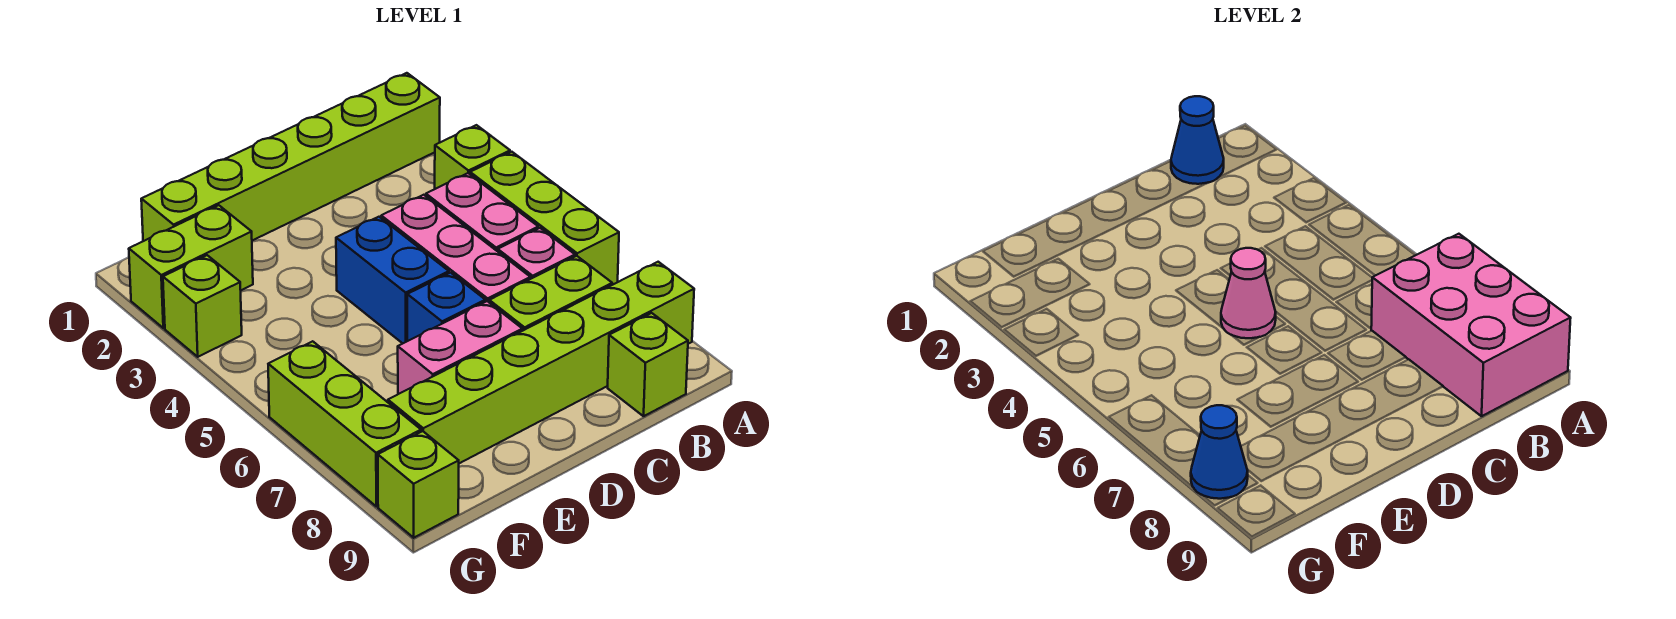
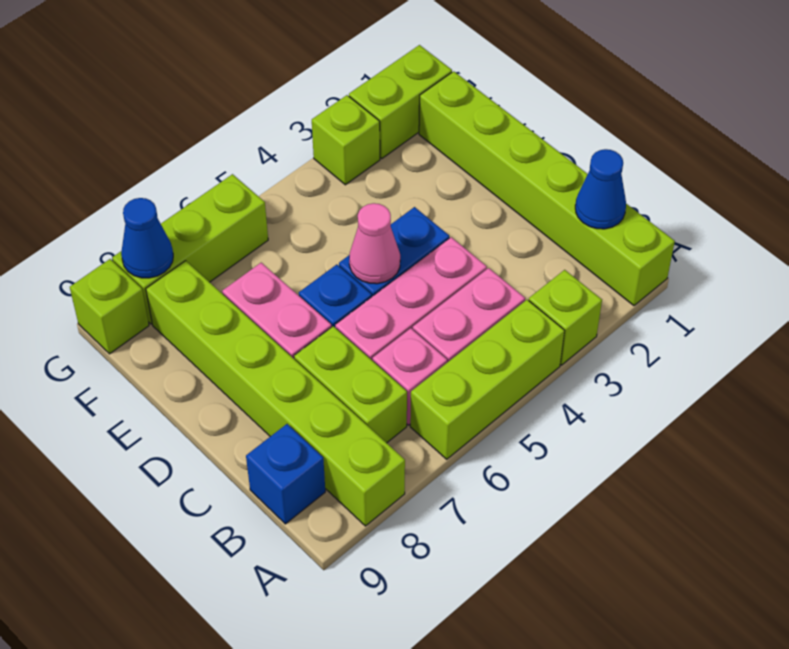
pink 2x3 brick [1371,234,1571,416] -> none
lime 1x1 brick [608,313,688,416] -> blue 1x1 brick [246,424,325,524]
lime 1x2 brick [129,205,253,328] -> lime 1x2 brick turned to [349,45,452,158]

